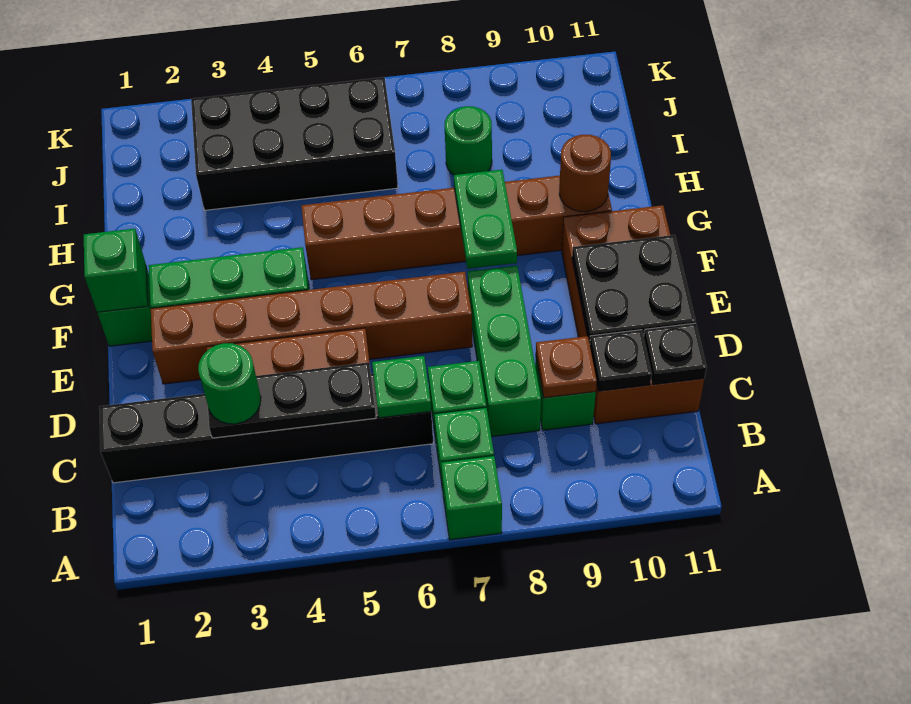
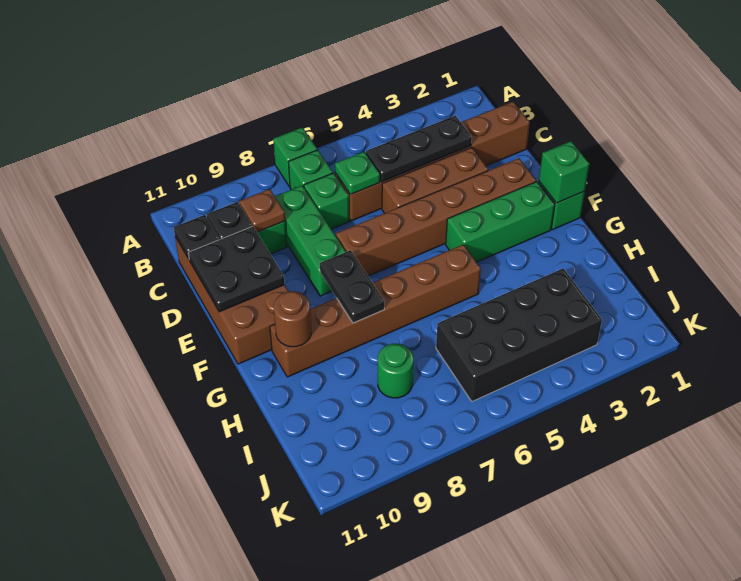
black 1x6 brick [99,374,433,483] -> brown 1x6 brick [335,102,530,221]
green 1x1 round brick [198,343,261,424] -> none
green 1x2 plate [454,170,517,269] -> black 1x2 plate [320,250,384,323]

